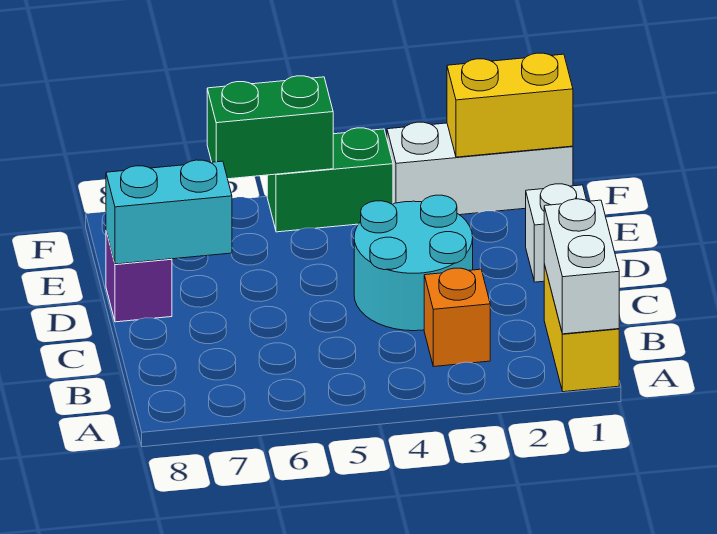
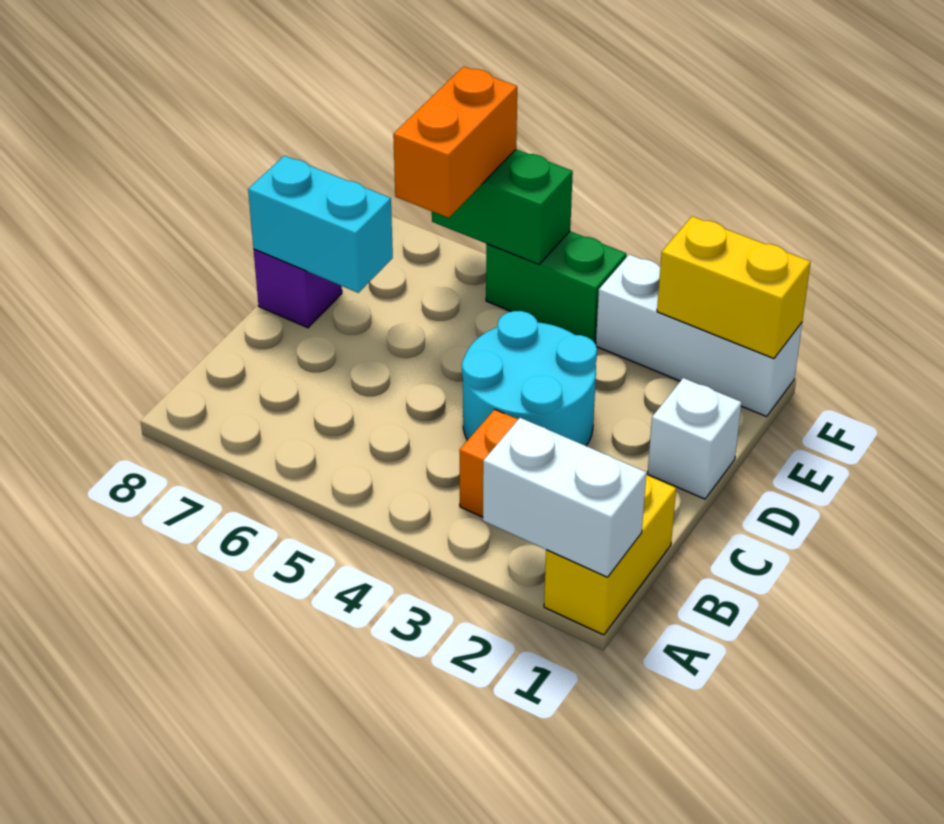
white 1x2 brick [544,199,619,334] -> white 1x2 brick turned to [483,418,646,577]
none -> orange 1x2 brick [393,66,517,218]

